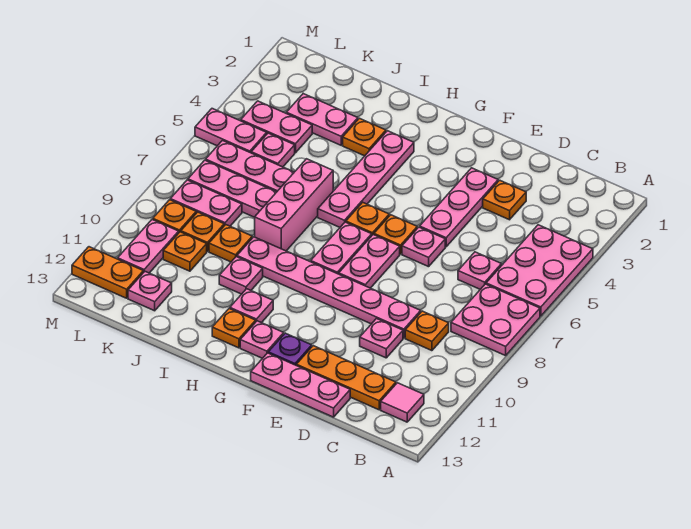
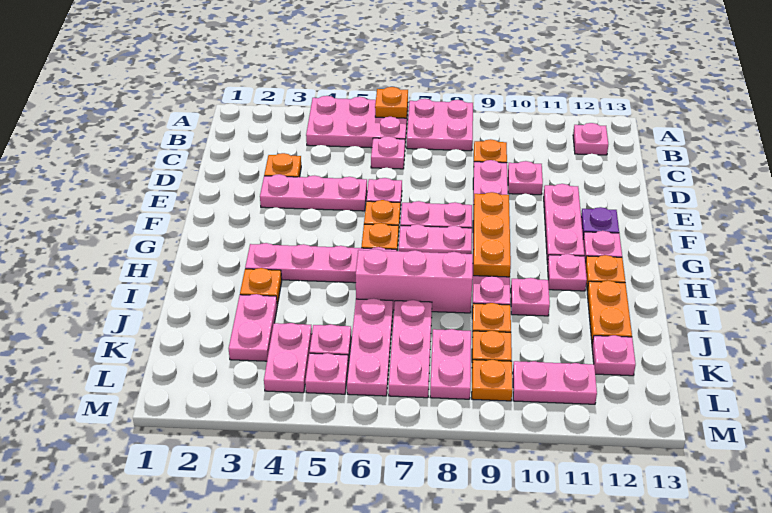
pink 1x1 tile [381,383,424,422] -> pink 1x1 plate [573,123,608,155]
orange 1x3 plate [296,346,396,410] -> orange 1x3 plate moved to [473,192,511,277]
pink 1x3 plate [251,353,350,417] -> pink 1x3 plate moved to [544,184,584,263]
orange 1x1 plate [163,232,207,271] -> orange 1x1 plate moved to [375,87,408,118]
pink 1x2 plate [195,109,267,153] -> pink 1x1 plate [305,353,348,394]
orange 1x2 plate [72,247,143,298] -> orange 1x2 plate moved to [587,281,632,344]

